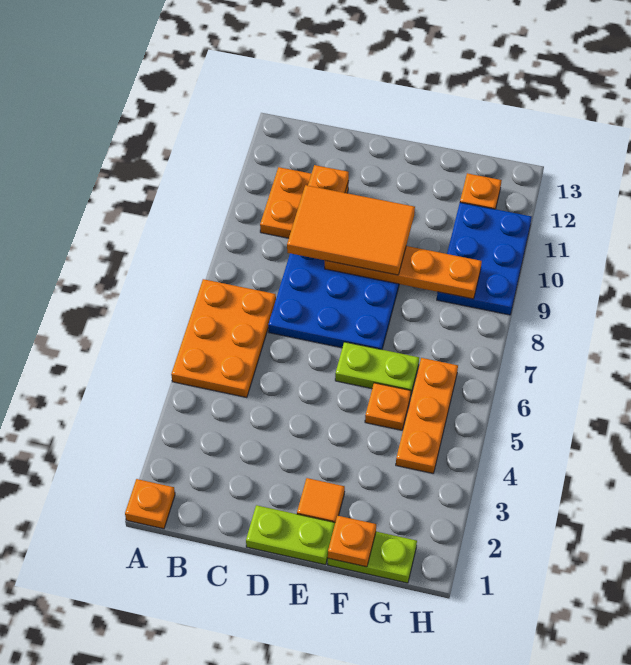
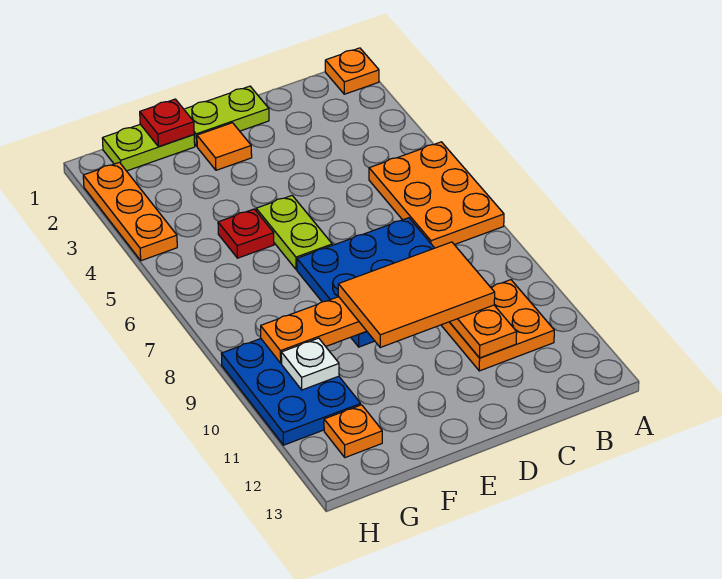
lime 1x2 plate [335,342,419,394] -> lime 1x2 plate turned to [256,196,332,270]
orange 1x1 plate [328,516,376,567] -> red 1x1 plate [140,99,194,147]
orange 1x1 plate [365,383,411,430] -> red 1x1 plate [218,209,274,258]
orange 1x3 plate [396,358,458,473] -> orange 1x3 plate moved to [83,162,177,261]
none -> white 1x1 plate [281,338,339,390]

